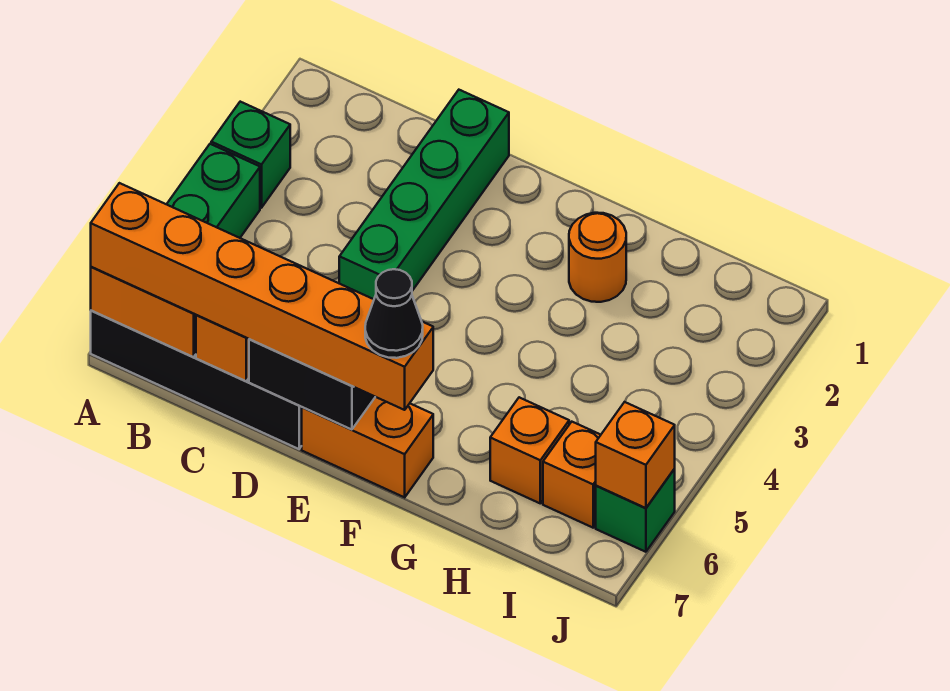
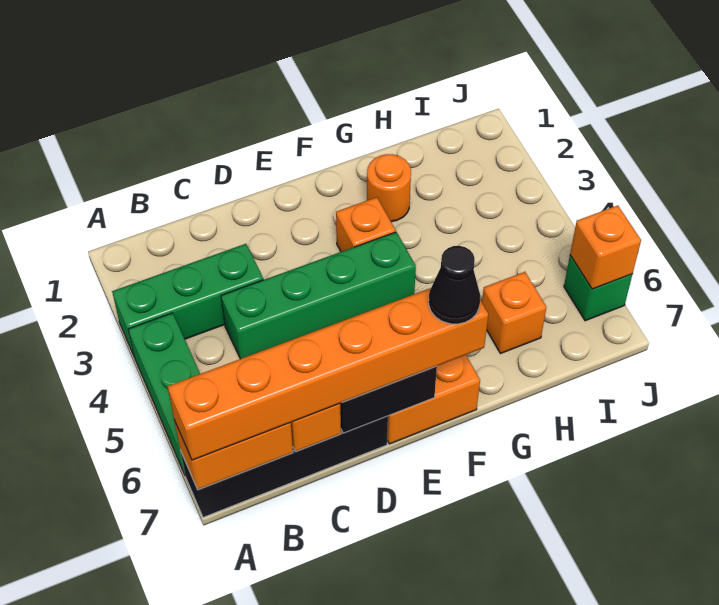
green 1x1 brick [211,102,290,208] -> green 1x3 brick [112,244,263,355]
green 1x4 brick [339,90,509,299] -> green 1x4 brick turned to [221,232,416,359]
orange 1x1 brick [543,422,600,528] -> orange 1x1 brick moved to [336,197,396,252]

